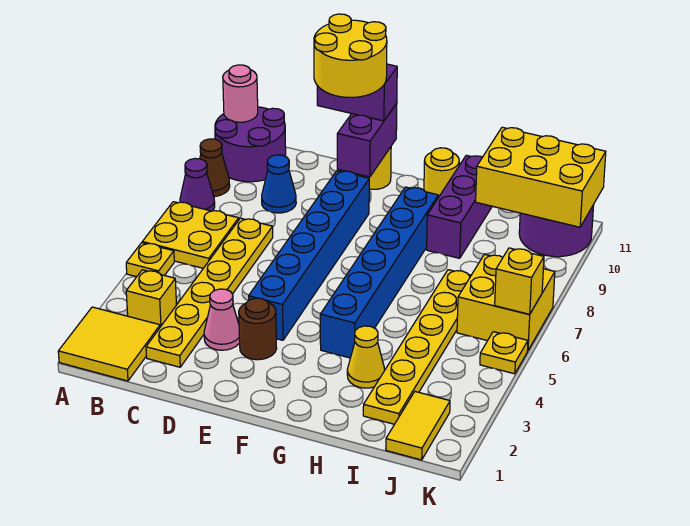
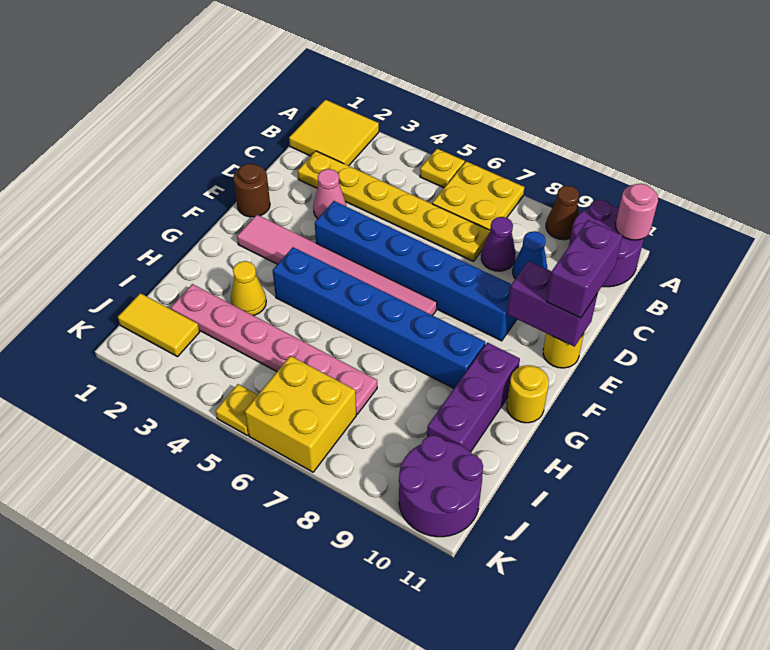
purple 1x1 cone [180,159,215,211] -> purple 1x1 cone moved to [481,217,516,271]
yellow 1x1 brick [126,270,176,327] -> none
yellow 2x2 round brick [314,14,387,97] -> none
brown 1x1 round brick [239,298,277,360] -> brown 1x1 round brick moved to [233,164,270,217]
none -> pink 1x6 tile [237,215,437,315]
purple 1x3 brick [427,155,492,258] -> purple 1x3 brick turned to [427,343,520,452]
yellow 1x6 plate [363,270,471,424] -> pink 1x6 plate [171,284,377,414]
yellow 2x3 brick [476,127,606,227] -> none
yellow 1x1 brick [495,248,544,314] -> none

